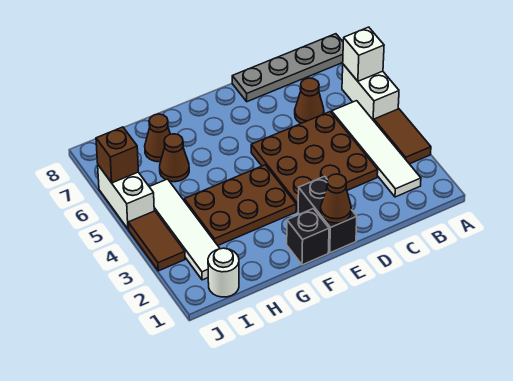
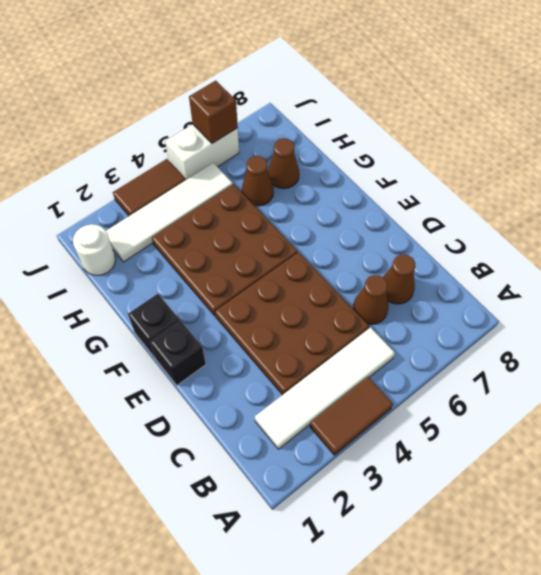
white 1x2 brick [342,64,399,121] -> none
white 1x1 brick [343,27,384,81] -> none
grey 1x4 plate [232,34,343,102] -> none
black 1x2 brick [298,176,357,253] -> black 1x1 brick [150,320,206,385]
brown 1x1 cone [321,174,351,223] -> brown 1x1 cone moved to [383,254,415,304]
brown 2x3 plate [184,165,296,245] -> brown 3x3 plate [152,184,298,316]

